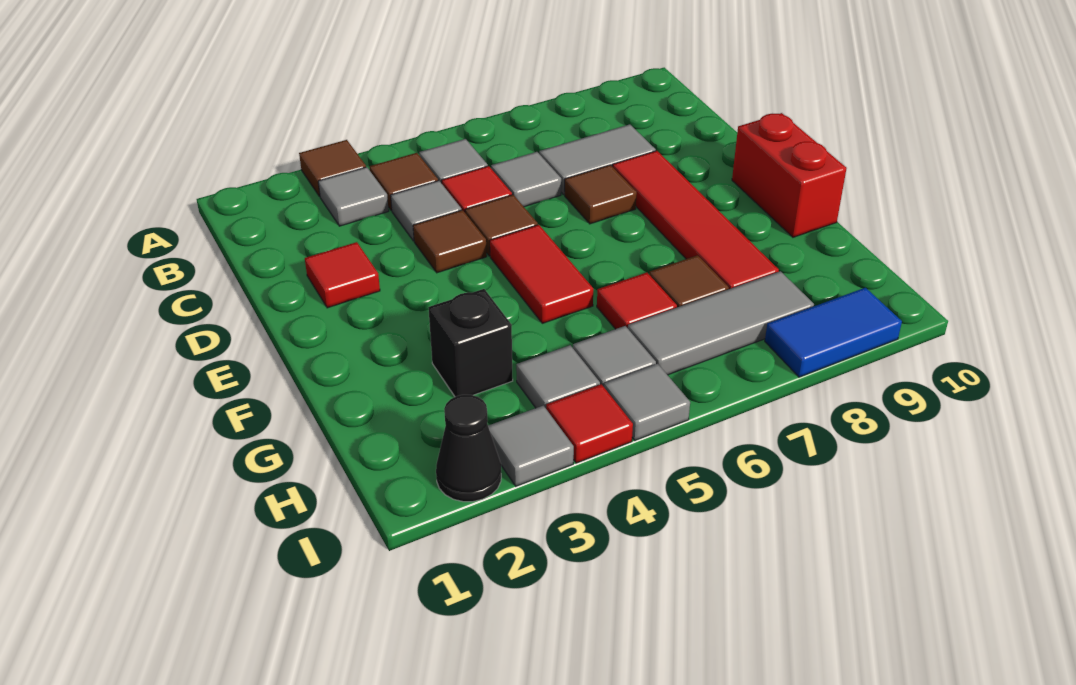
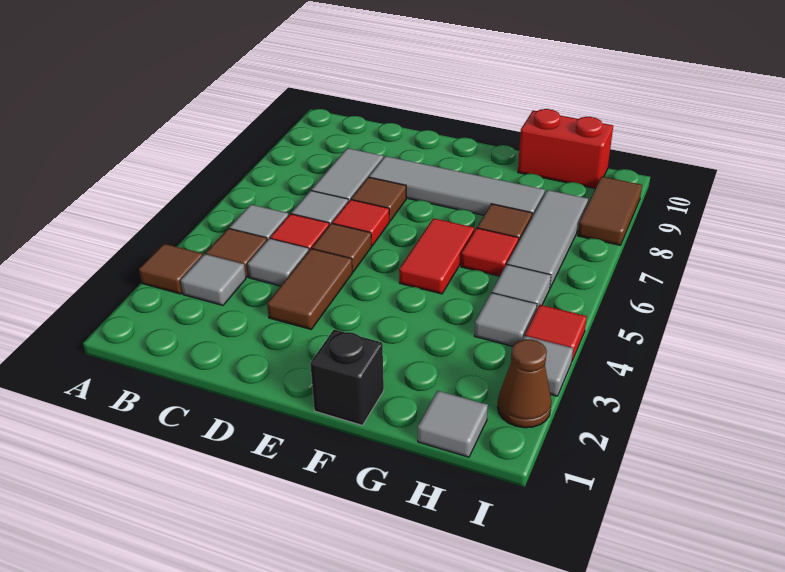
red 1x1 tile [305,242,380,308] -> red 1x1 tile moved to [332,200,389,246]
brown 1x1 tile [413,210,487,273] -> brown 1x2 tile [267,249,352,329]
red 1x4 tile [613,151,779,289] -> grey 1x4 tile [369,156,545,217]
red 1x2 tile [490,225,593,323] -> red 1x2 tile turned to [399,218,474,294]
red 1x2 brick [732,113,847,237] -> red 1x2 brick moved to [518,109,613,188]
black 1x1 brick [428,289,513,397] -> black 1x1 brick moved to [310,329,384,425]
black 1x1 cone [436,395,501,502] -> brown 1x1 cone [498,339,551,428]
grey 1x1 tile [604,364,690,440] -> grey 1x1 tile moved to [418,391,488,457]
blue 1x2 tile [765,288,902,377] -> brown 1x2 tile [578,177,642,245]

